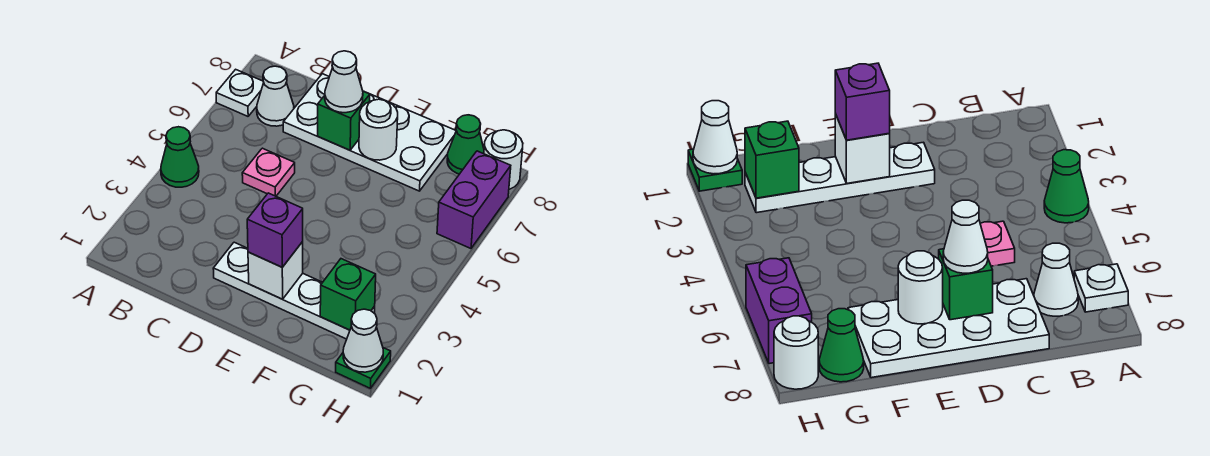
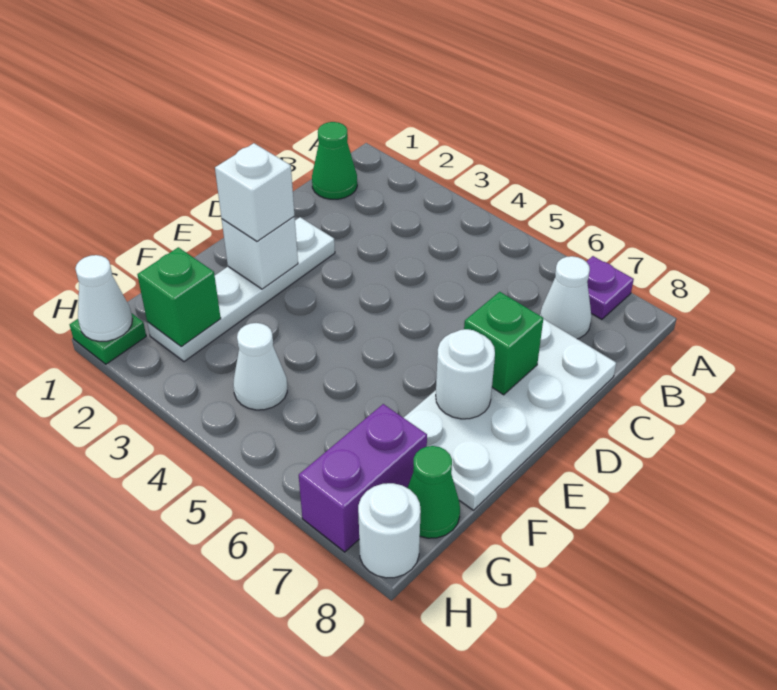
green 1x1 cone [161,127,199,187] -> green 1x1 cone moved to [312,122,357,199]
white 1x1 plate [216,69,264,116] -> purple 1x1 plate [586,256,634,319]
pink 1x1 plate [242,148,295,196] -> none
white 1x1 cone [325,51,363,113] -> white 1x1 cone moved to [233,323,287,410]
purple 1x1 brick [247,193,303,267] -> white 1x1 brick [215,143,295,241]
purple 1x2 brick [437,151,511,248] -> purple 1x2 brick turned to [299,404,427,552]

